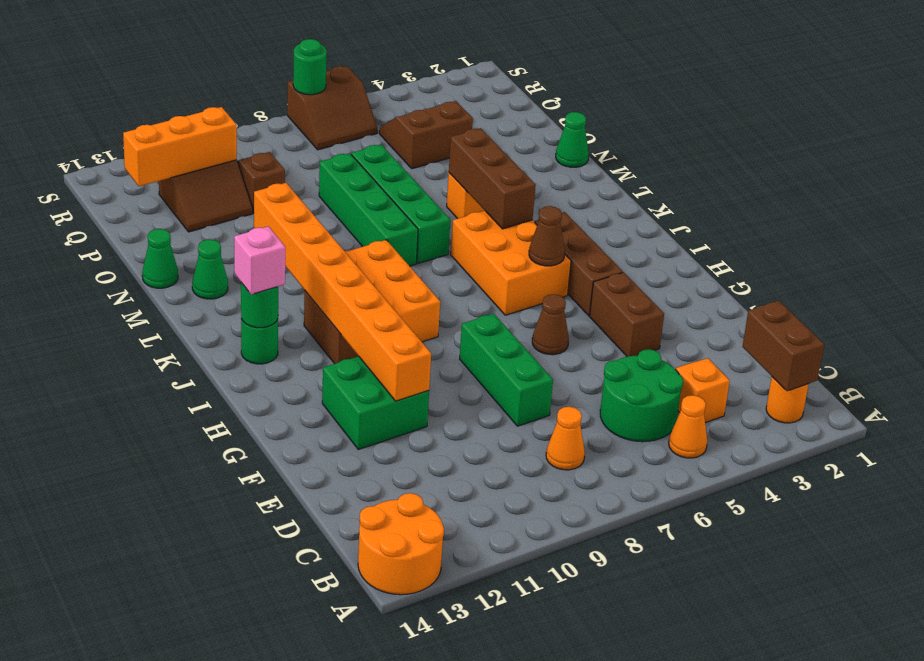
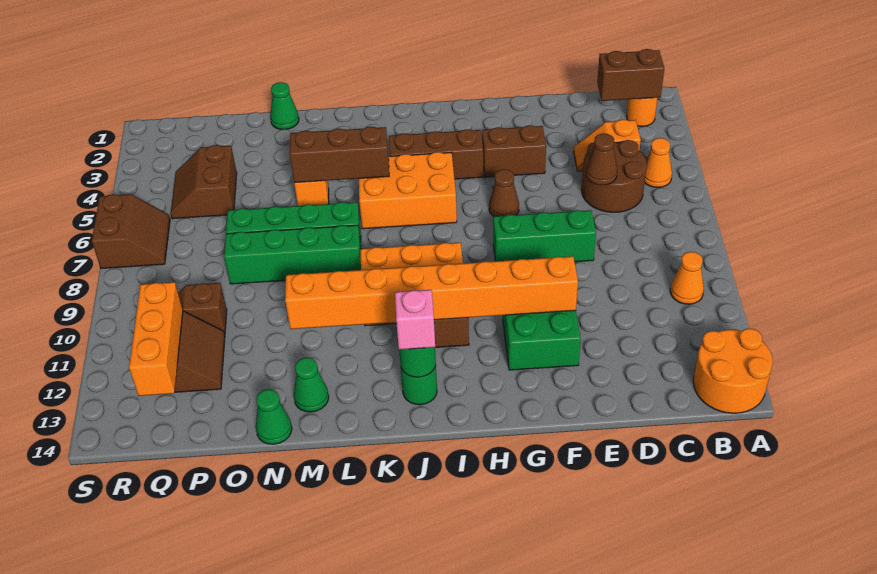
green 2x2 round brick [600,349,683,442] -> brown 2x2 round brick [581,140,647,212]
orange 1x1 cone [546,407,585,470] -> orange 1x1 cone moved to [670,252,704,304]
brown 1x1 cone [529,206,565,266] -> brown 1x1 cone moved to [586,133,617,185]
green 1x1 round brick [293,39,327,95] -> none

